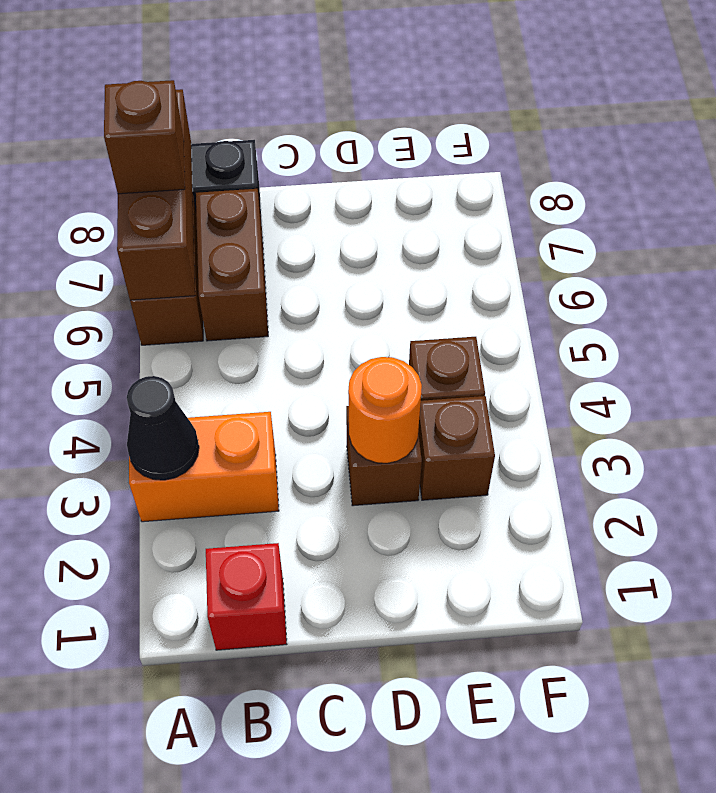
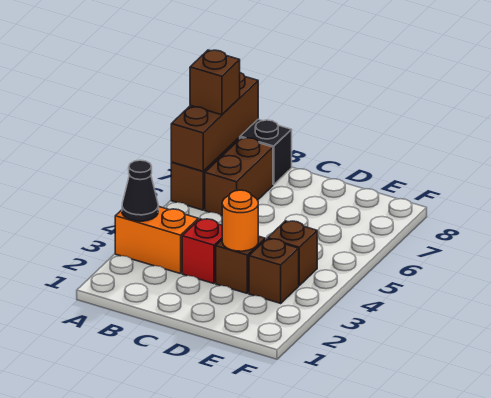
red 1x1 brick [206,543,287,650] -> red 1x1 brick moved to [182,219,222,284]

